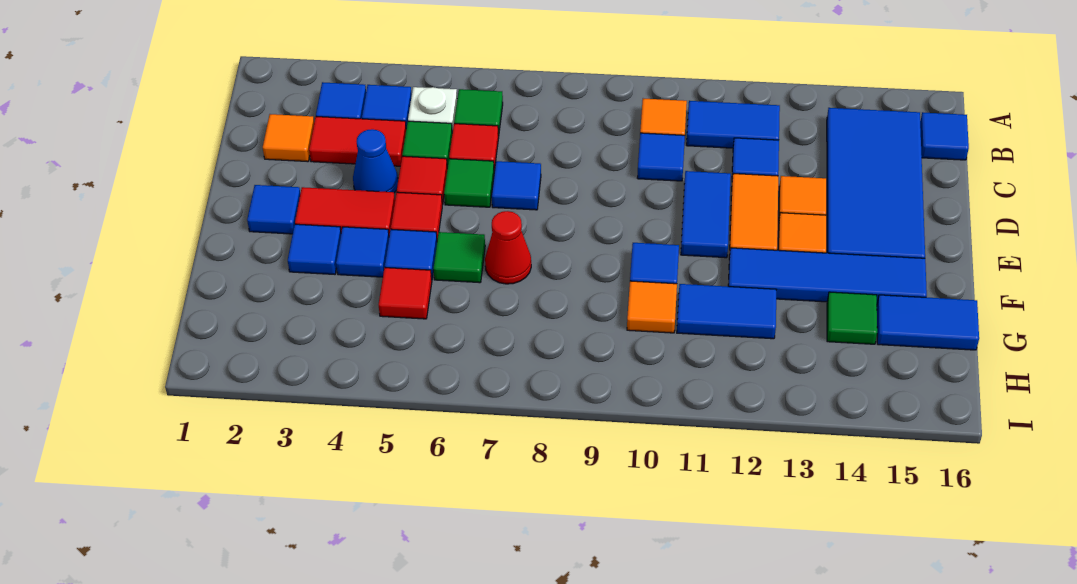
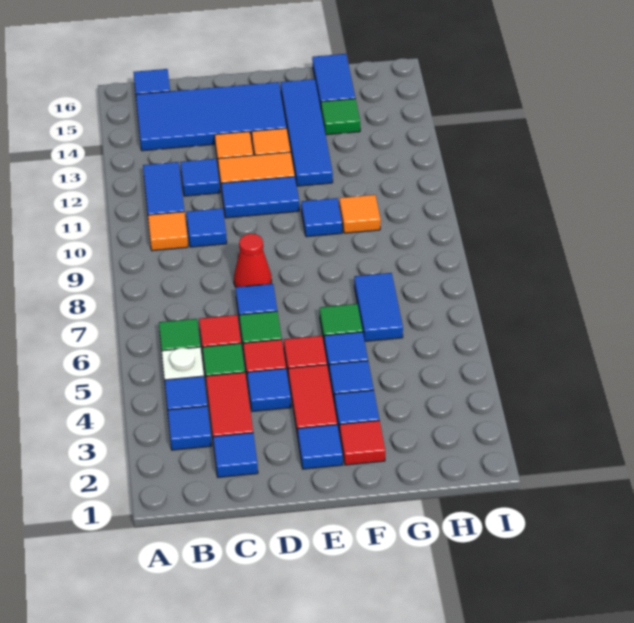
orange 1x1 tile [263,114,314,162] -> blue 1x1 tile [213,433,258,477]
blue 1x1 cone [353,129,398,193] -> blue 1x1 tile [247,368,291,412]
red 1x1 cone [485,211,531,284] -> red 1x1 cone moved to [234,234,272,287]
red 1x1 tile [379,268,432,319] -> red 1x1 tile moved to [339,420,385,465]
blue 1x2 tile [677,284,776,339] -> blue 1x2 tile moved to [354,273,403,341]

